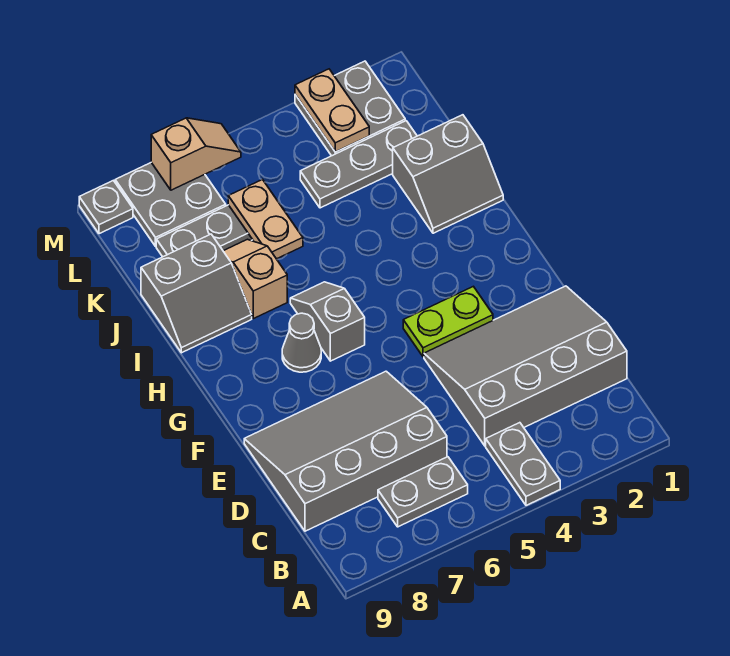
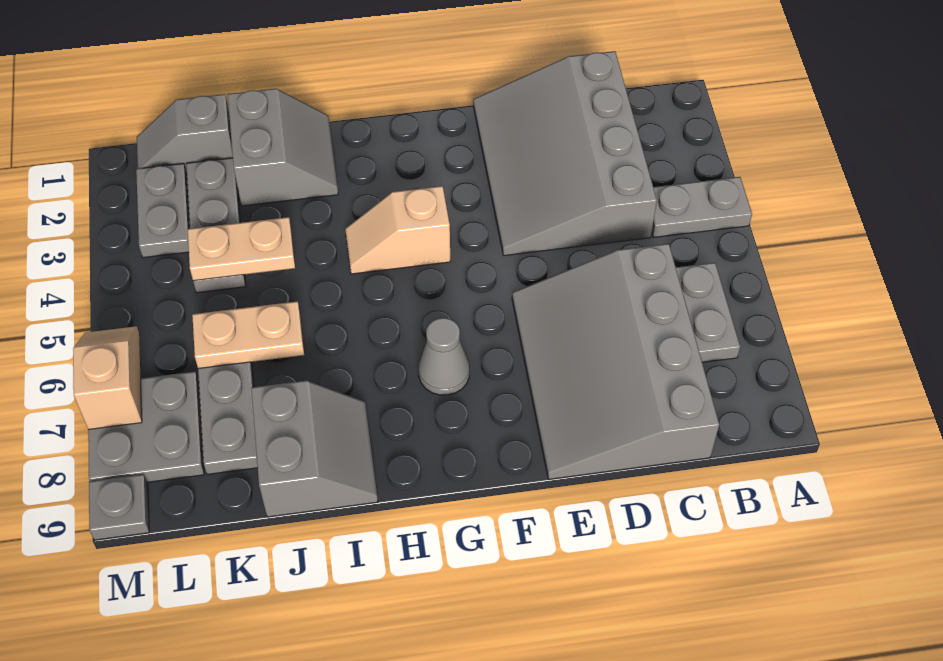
lime 1x2 plate [403,286,493,357] -> none
grey 1x2 slope [290,282,365,361] -> grey 1x2 slope moved to [137,94,233,174]
tan 1x2 slope [223,239,287,319] -> tan 1x2 slope moved to [345,186,450,274]
grey 2x2 plate [295,61,405,156] -> grey 1x2 plate [136,163,190,258]
tan 1x2 plate [295,69,369,152] -> tan 1x2 plate moved to [188,217,295,281]

